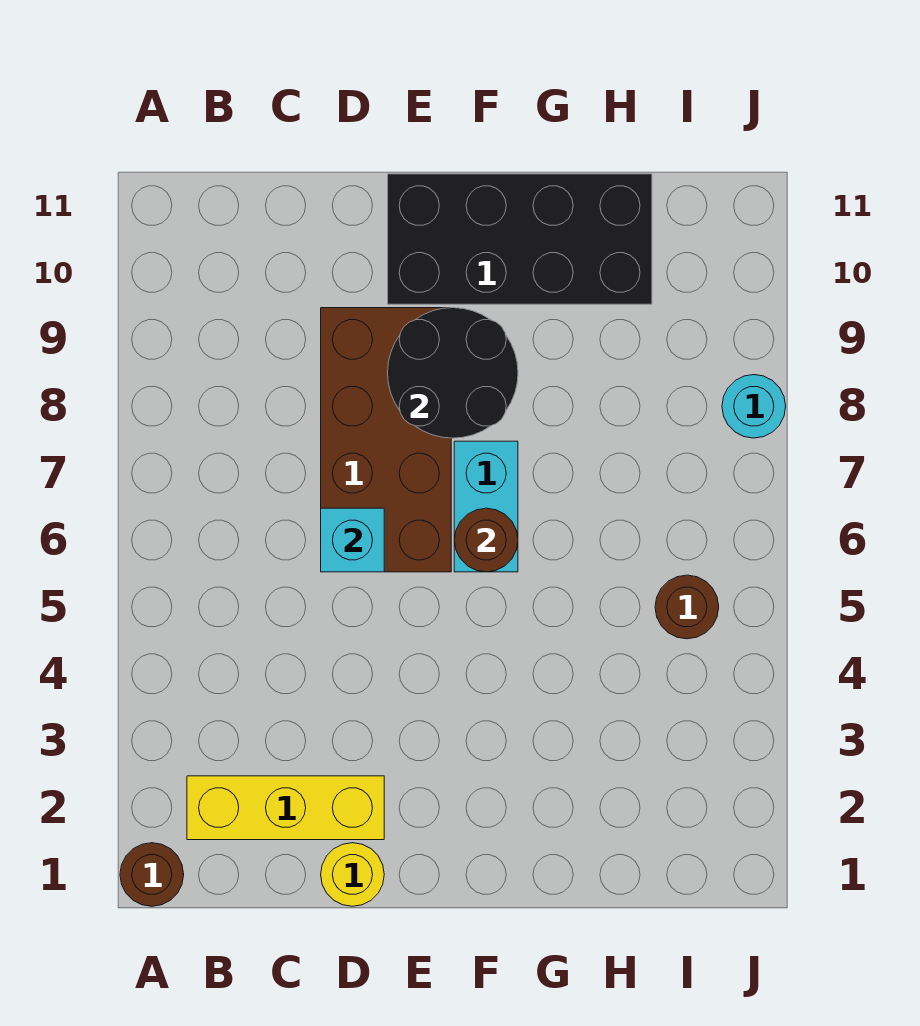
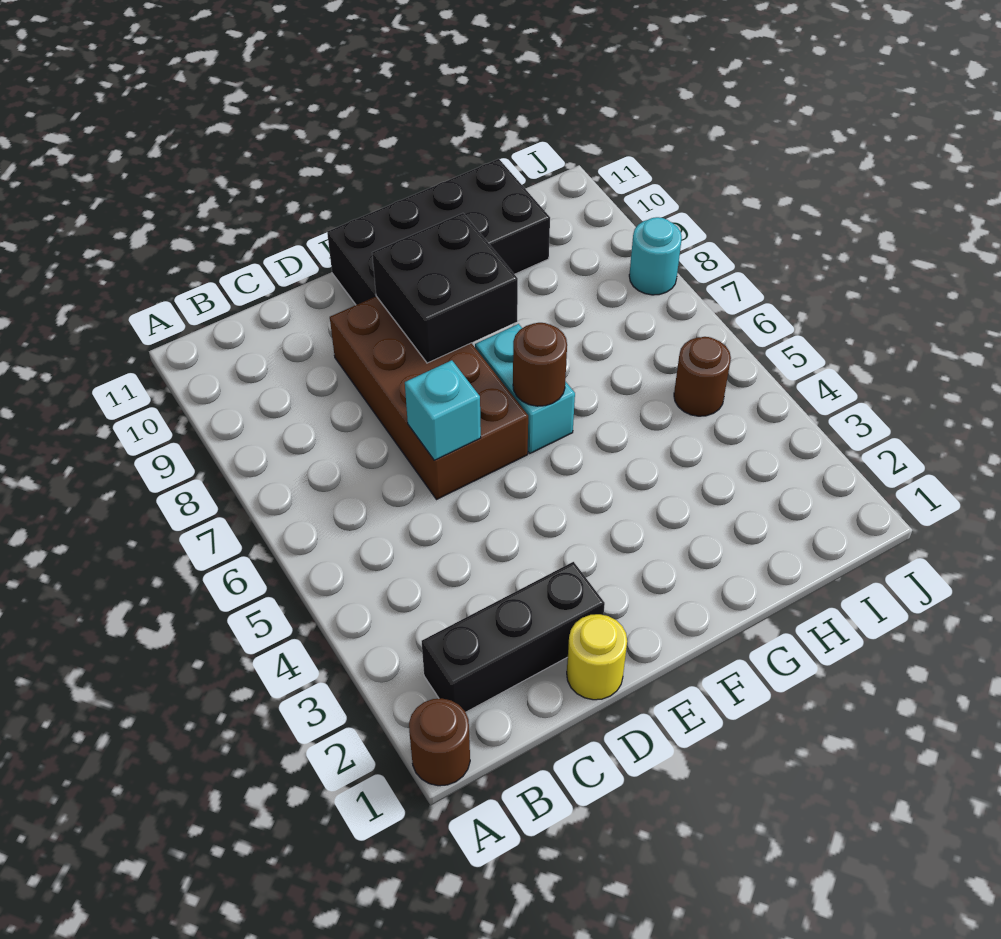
yellow 1x3 brick [187,776,384,840] -> black 1x3 brick [422,562,605,712]
black 2x2 round brick [388,308,518,438] -> black 2x2 brick [372,213,518,363]

